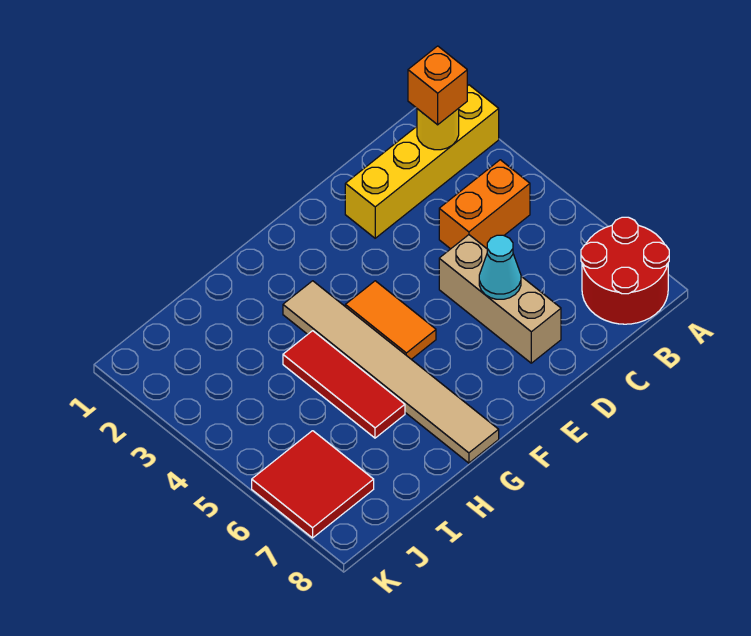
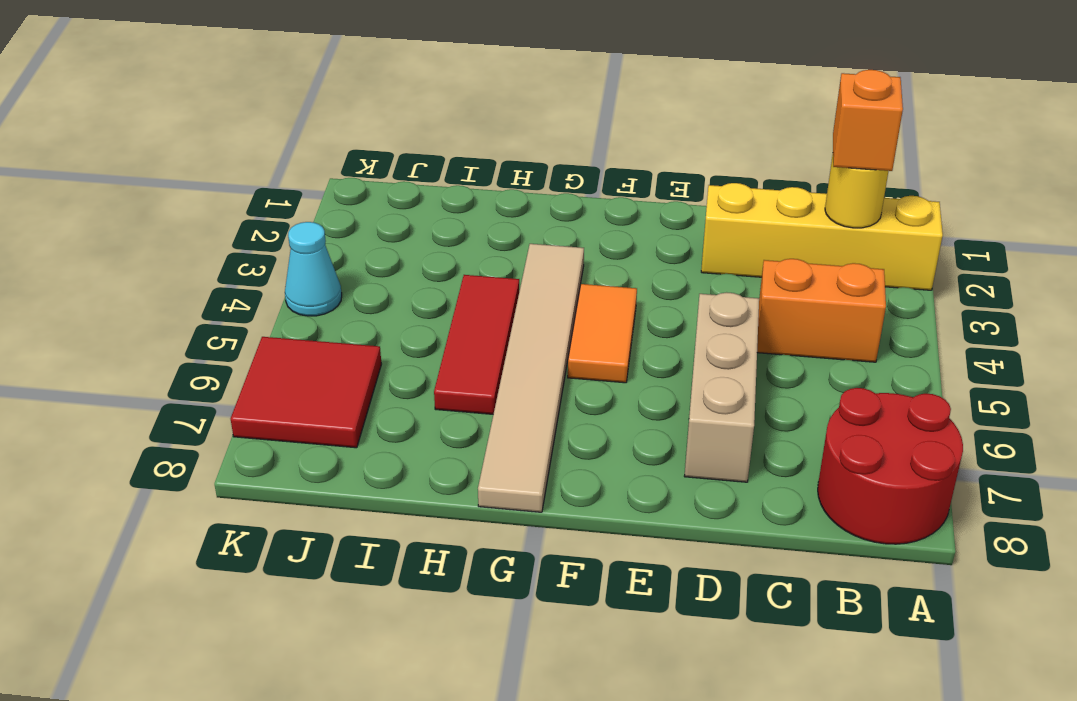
cyan 1x1 cone [479,235,521,299] -> cyan 1x1 cone moved to [285,222,342,316]

